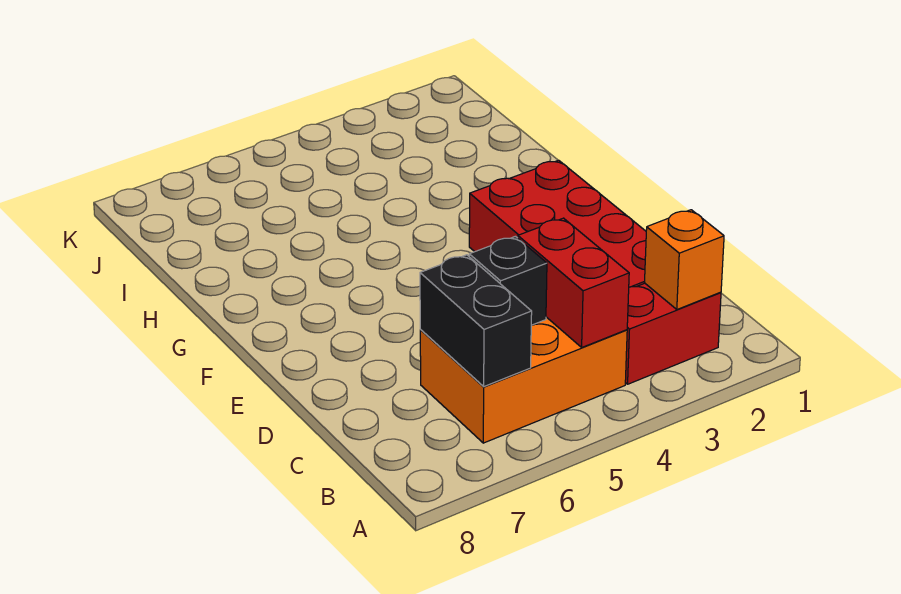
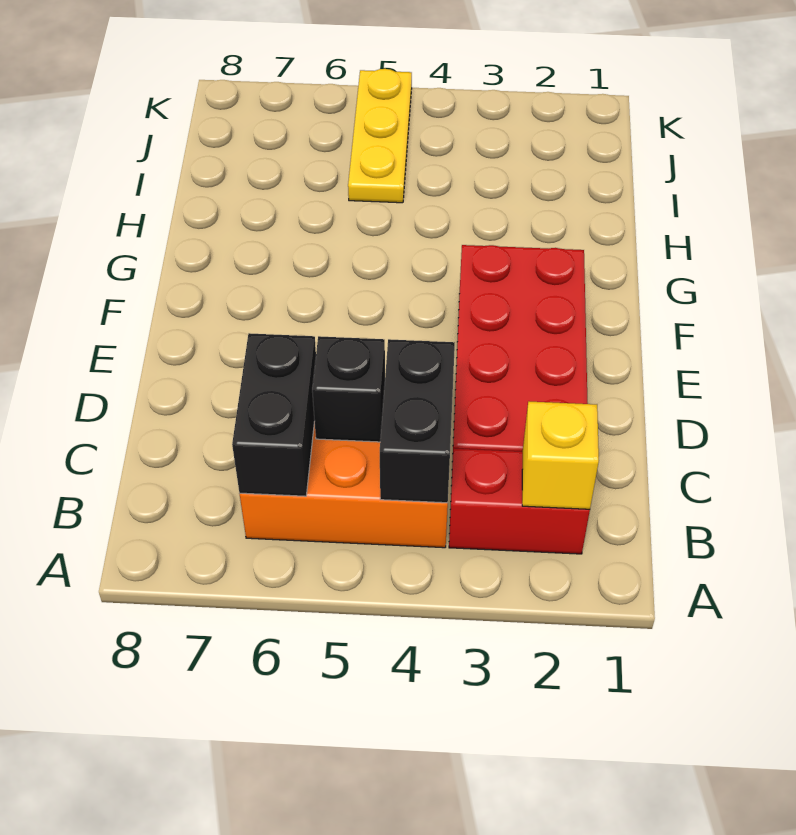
orange 1x1 brick [645,210,724,309] -> yellow 1x1 brick [522,402,599,509]
red 1x2 brick [518,218,629,347] -> black 1x2 brick [380,339,455,503]
none -> yellow 1x3 plate [348,69,412,203]

